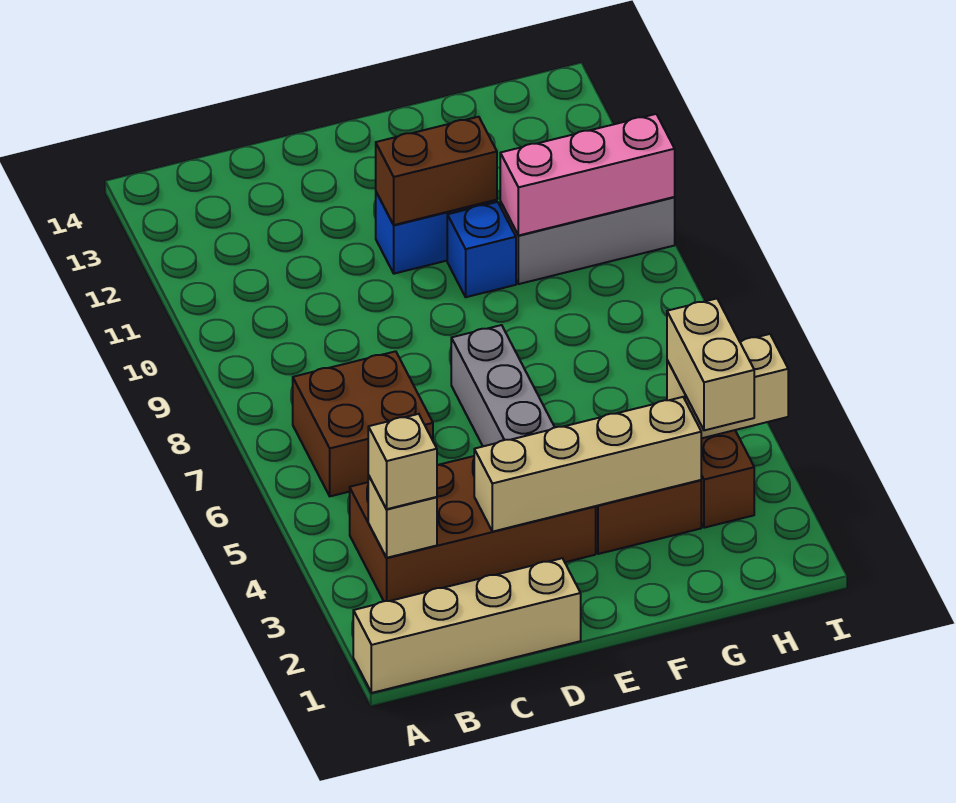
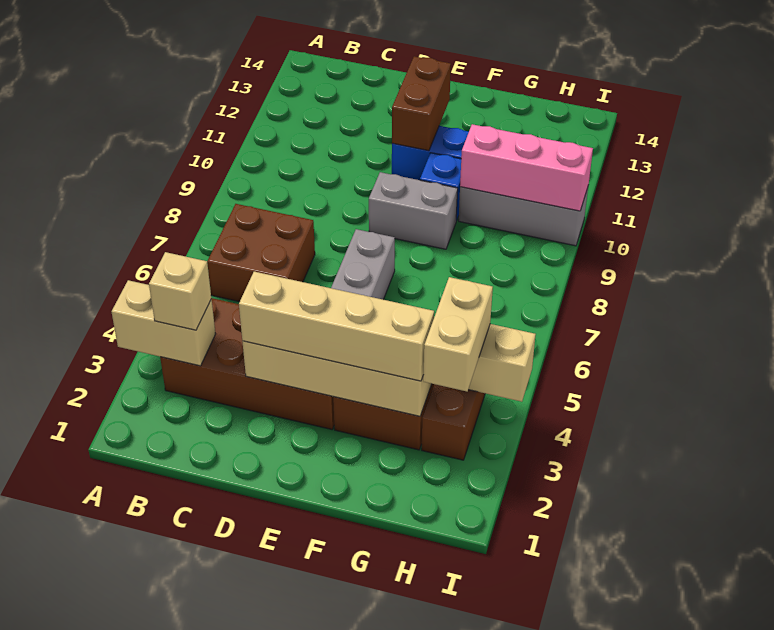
tan 1x4 brick [353,558,581,693] -> tan 1x4 brick moved to [239,272,434,381]
tan 1x1 brick [368,475,437,558] -> tan 1x2 brick [112,280,215,366]
none -> grey 1x2 brick [369,172,458,249]
brown 1x2 brick [376,117,497,225] -> brown 1x2 brick turned to [392,56,451,151]

